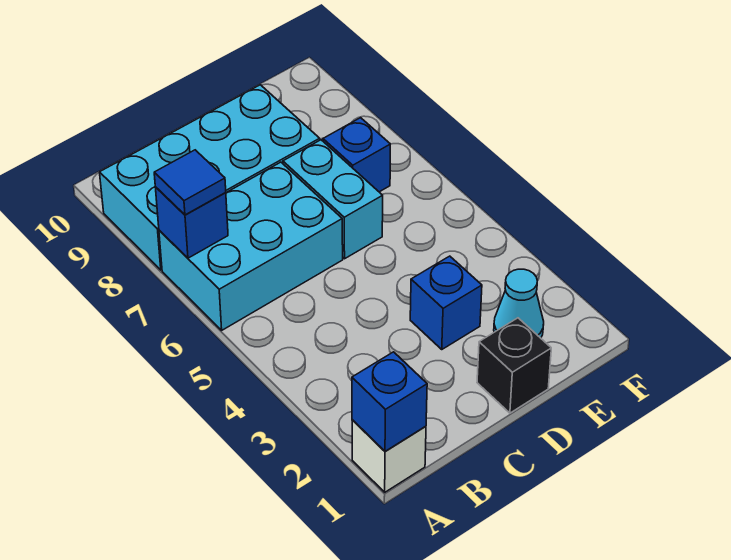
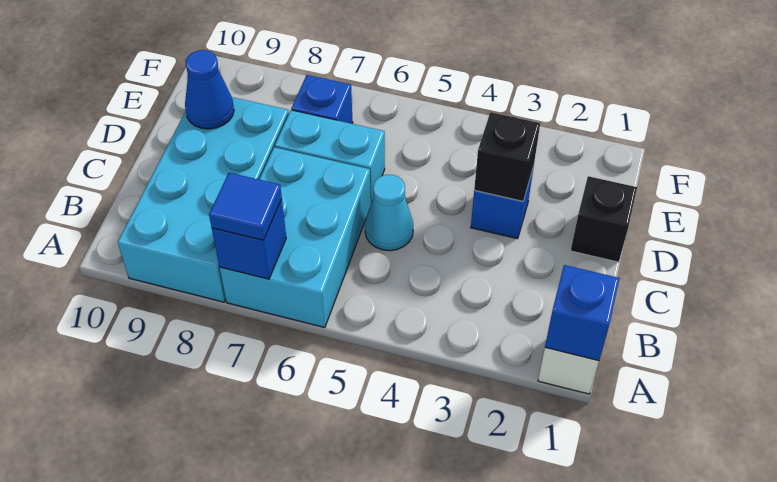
none -> black 1x1 brick [474,112,540,201]
none -> blue 1x1 cone [185,50,234,129]
cyan 1x1 cone [494,269,544,338] -> cyan 1x1 cone moved to [365,175,413,251]

